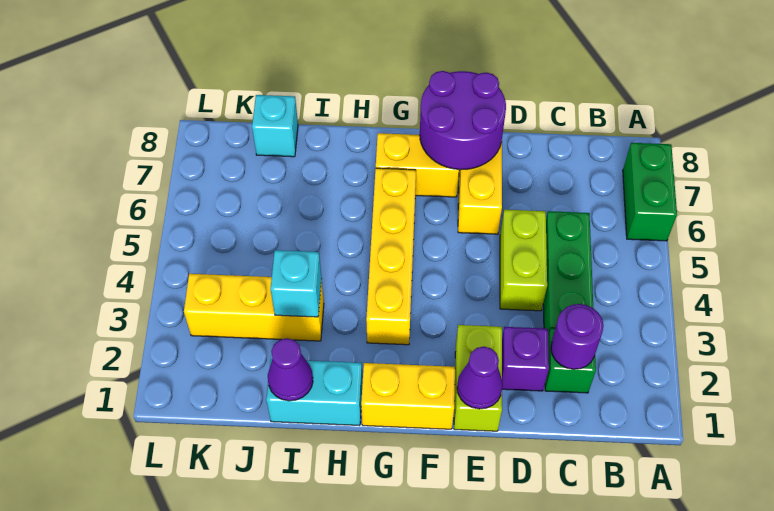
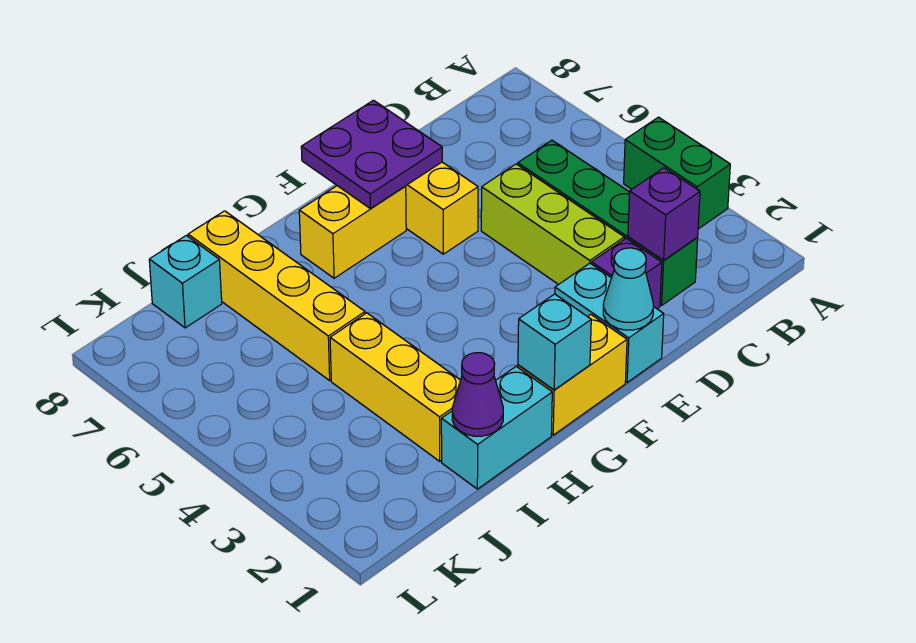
green 1x2 brick [623,143,677,241] -> green 1x2 brick moved to [624,117,730,229]
purple 1x1 round brick [551,304,604,369] -> purple 1x1 brick [628,168,700,261]
lime 1x2 brick [500,210,547,311] -> lime 1x3 brick [481,164,624,285]
lime 1x2 brick [454,325,502,431] -> cyan 1x2 brick [555,263,664,383]
purple 1x1 cone [457,347,503,409] -> cyan 1x1 cone [603,248,653,330]
purple 2x2 round brick [420,71,506,170] -> purple 2x2 plate [301,100,442,209]
yellow 1x4 brick [366,168,416,345] -> yellow 1x4 brick moved to [188,211,365,380]
yellow 1x3 brick [184,274,324,341] -> yellow 1x3 brick turned to [330,313,461,461]
cyan 1x1 brick [271,250,321,317] -> cyan 1x1 brick moved to [518,294,591,390]

